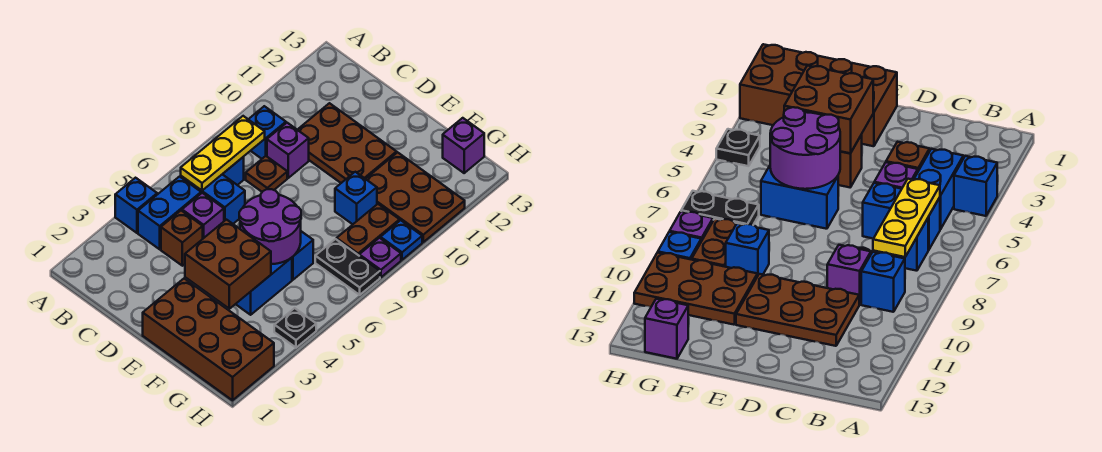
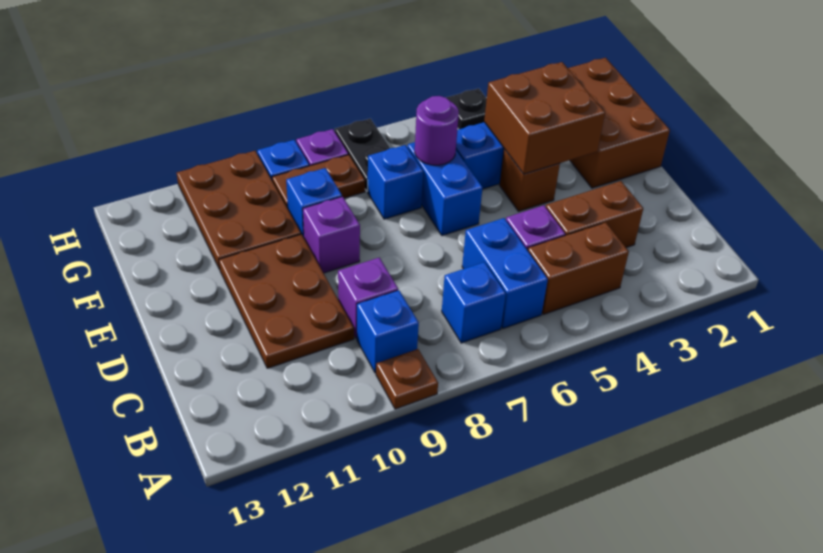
blue 1x1 brick [115,178,157,233] -> blue 1x1 brick moved to [368,145,423,219]
blue 1x2 brick [138,177,201,249] -> brown 1x2 brick [528,223,629,314]
yellow 1x3 plate [181,116,265,191] -> none
brown 1x1 brick [161,211,203,266] -> brown 1x2 brick [546,181,643,248]
brown 1x1 plate [246,156,287,192] -> brown 1x1 plate moved to [376,349,438,409]
brown 2x4 brick [143,278,274,400] -> brown 2x3 brick [568,58,670,188]
purple 2x2 round brick [239,189,301,264] -> purple 1x1 round brick [415,96,459,165]
purple 1x1 brick [443,118,484,173] -> purple 1x1 brick moved to [303,197,360,273]

